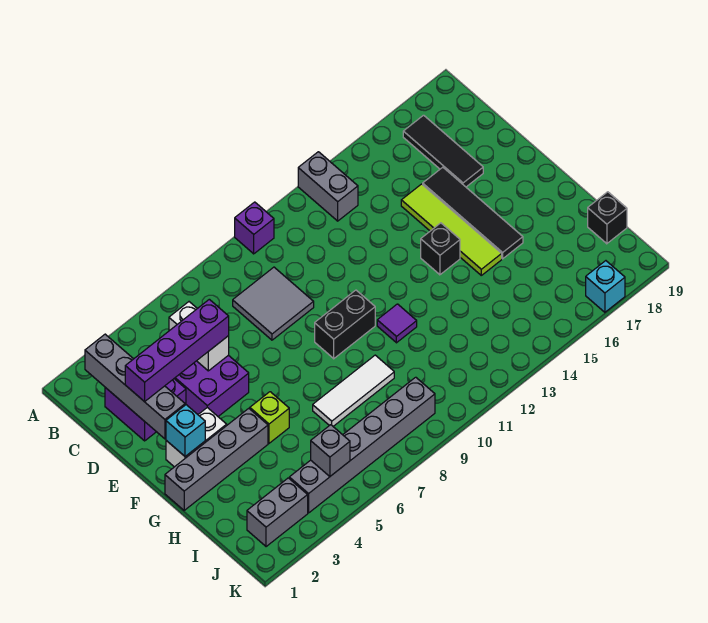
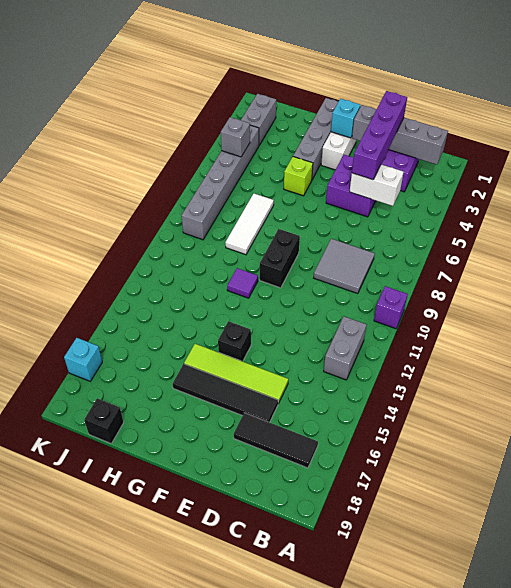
grey 1x2 brick [298,152,358,221] -> grey 1x2 brick turned to [324,316,366,380]

